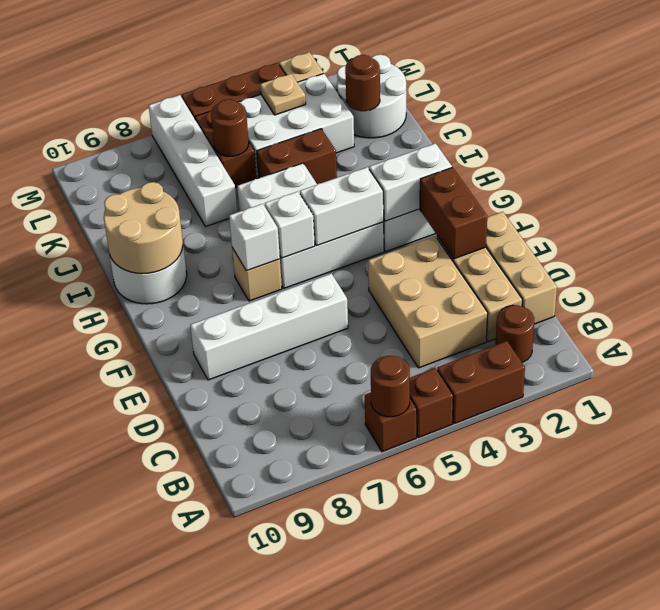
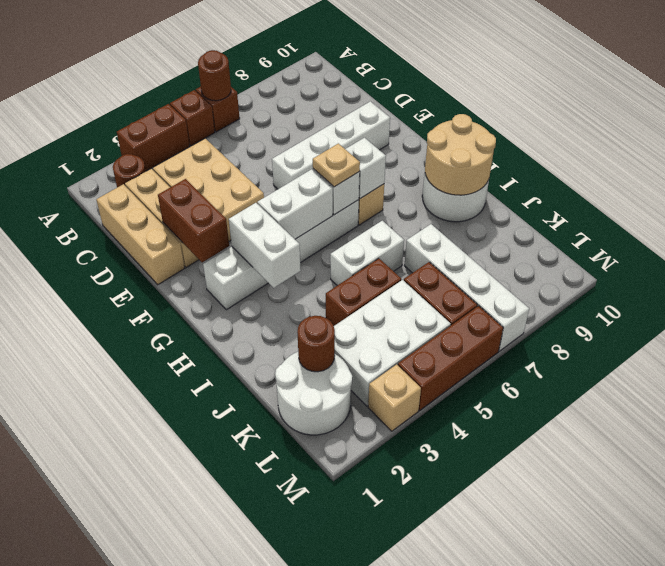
white 1x2 brick [369,143,452,221] -> white 1x2 brick turned to [229,203,301,288]
brown 1x1 round brick [211,99,249,156] -> none
tan 1x1 plate [260,74,306,115] -> tan 1x1 plate moved to [313,143,360,187]

